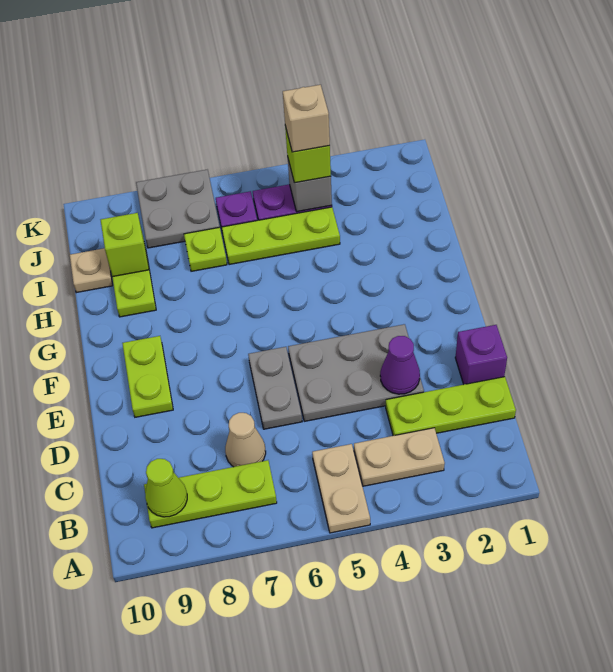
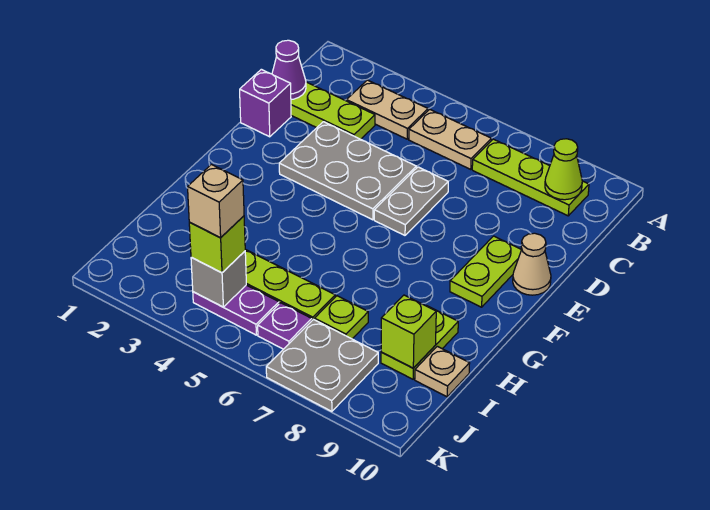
tan 1x2 plate [312,444,370,533] -> tan 1x2 plate turned to [409,109,491,169]
tan 1x1 cone [225,413,266,467] -> tan 1x1 cone moved to [513,233,551,295]
purple 1x1 cone [380,336,420,394] -> purple 1x1 cone moved to [272,40,306,100]

